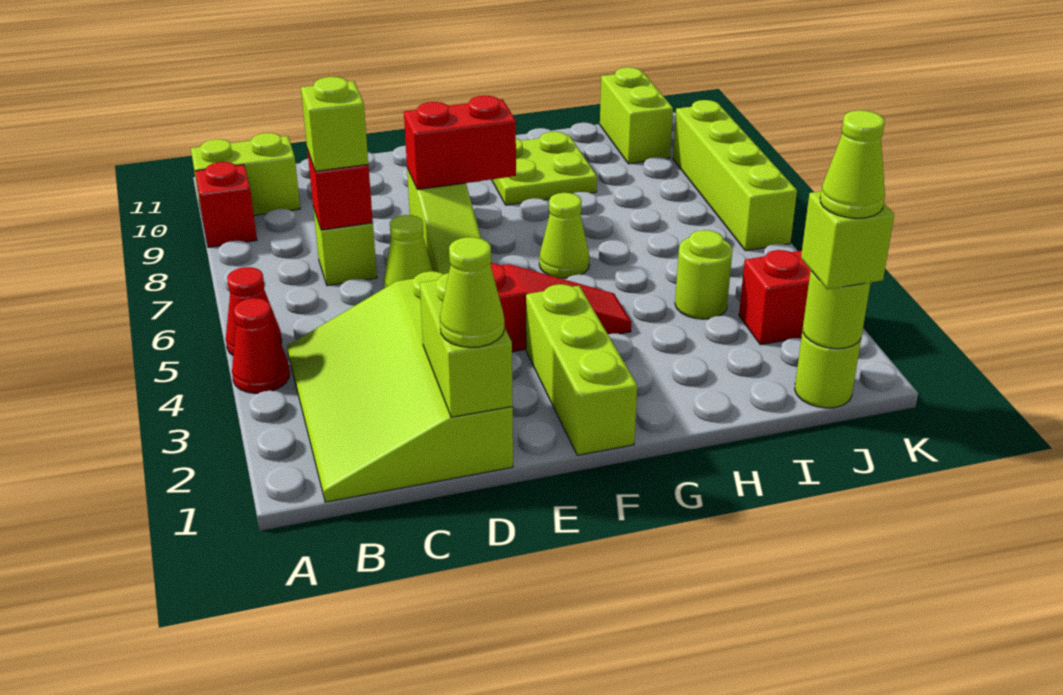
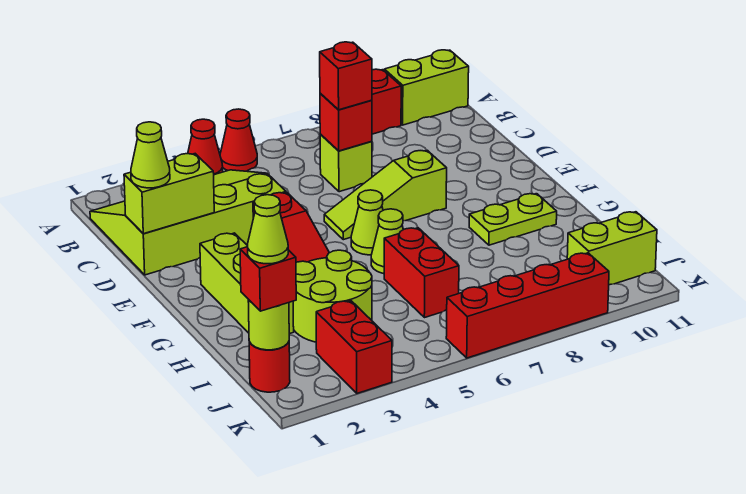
lime 1x2 brick [191,133,300,215] -> lime 1x2 brick turned to [384,50,469,125]
lime 1x1 brick [301,77,368,171] -> red 1x1 brick [320,42,372,110]
lime 1x1 cone [384,215,433,288] -> lime 1x1 cone moved to [351,190,383,255]
red 1x2 brick [404,96,516,190] -> red 1x2 brick moved to [384,228,459,318]
lime 1x3 brick [526,284,637,455] -> lime 1x3 brick turned to [200,233,294,334]
lime 2x2 plate [491,132,597,205] -> lime 1x2 plate [469,194,557,245]
lime 1x1 round brick [675,230,733,319] -> lime 2x2 round brick [293,250,372,342]
lime 1x1 round brick [795,330,861,408] -> red 1x1 round brick [249,342,290,392]
lime 1x1 brick [801,191,894,290] -> red 1x1 brick [240,247,296,311]
lime 1x4 brick [673,100,797,251] -> red 1x4 brick [446,253,609,358]

